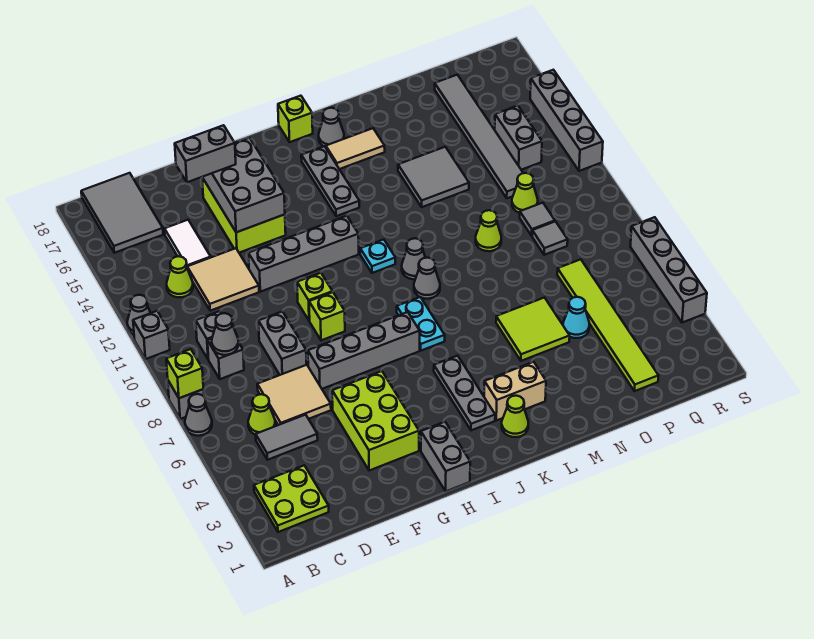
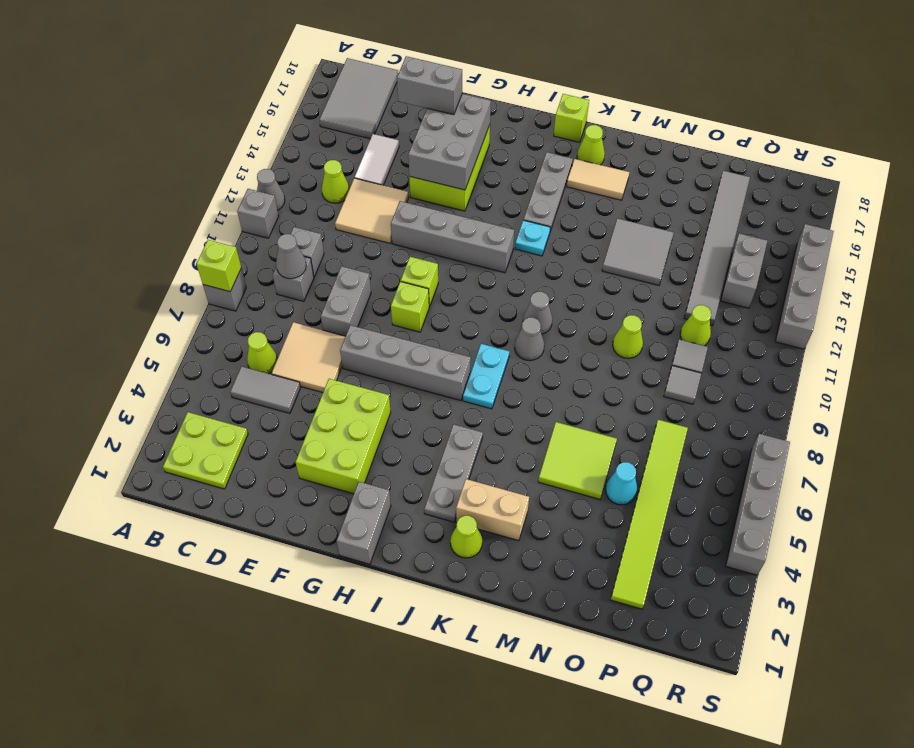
grey 1x1 cone [185,394,212,436] -> none
cyan 1x1 plate [360,240,395,273] -> cyan 1x1 plate moved to [515,220,550,256]
grey 1x1 cone [319,108,344,147] -> lime 1x1 cone [577,125,605,165]

